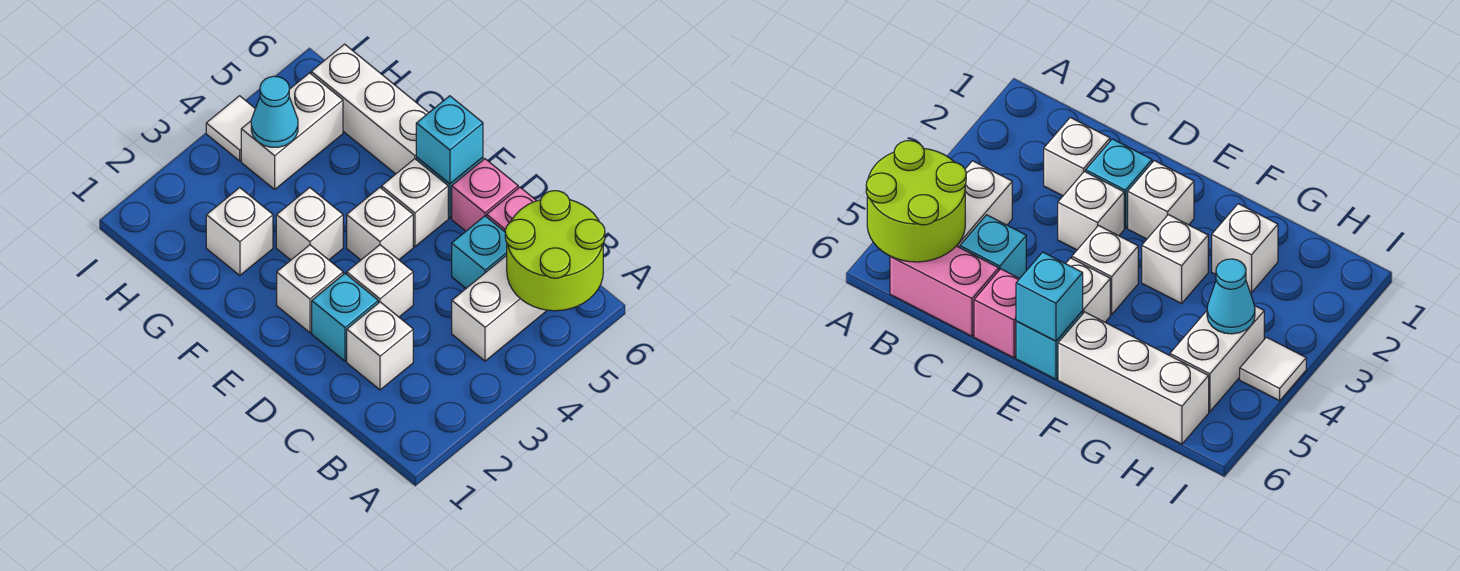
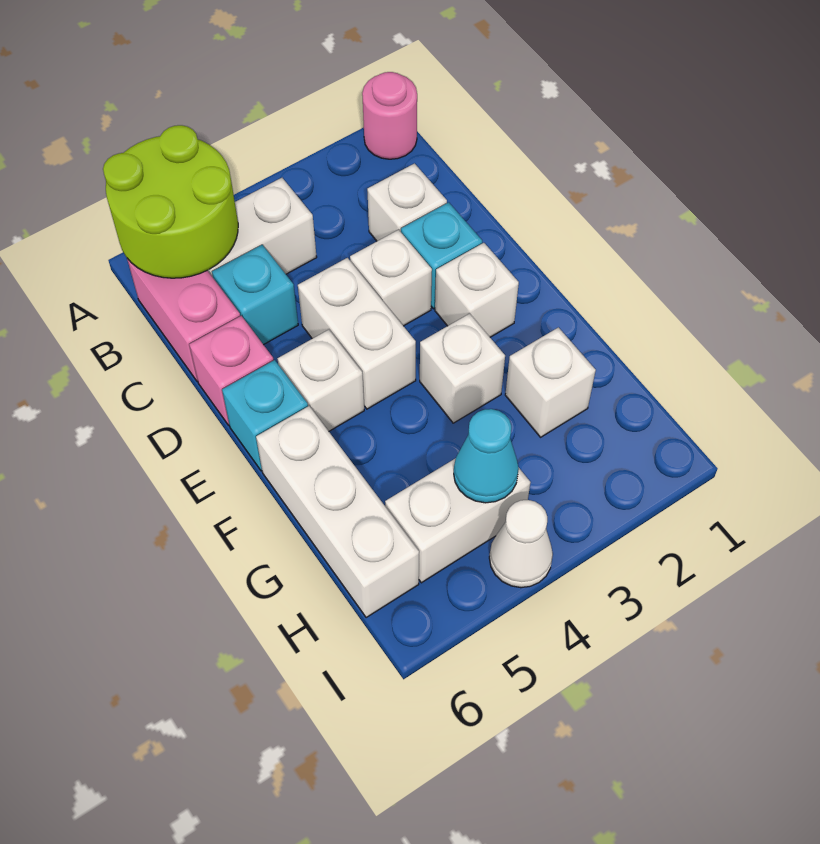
none -> pink 1x1 round brick [362,72,417,159]
white 1x1 brick [347,187,413,260] -> white 1x2 brick [298,258,416,409]
cyan 1x1 brick [416,96,483,184] -> none
white 1x1 tile [206,96,255,161] -> white 1x1 cone [489,500,553,588]

